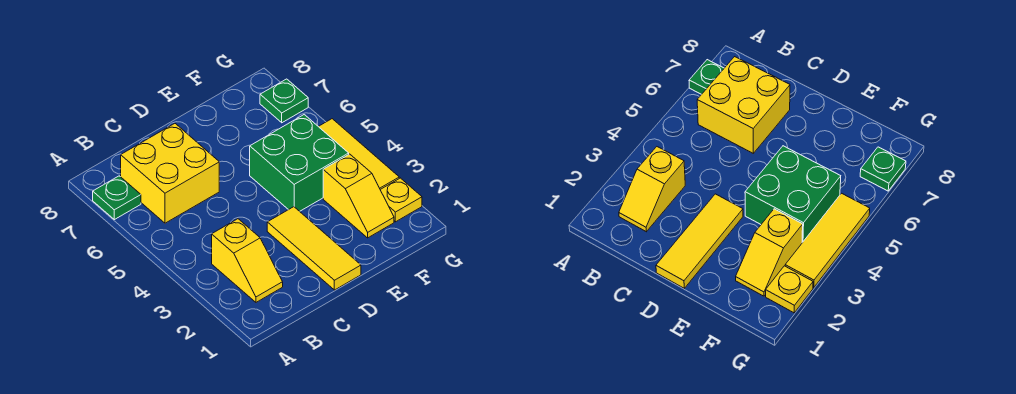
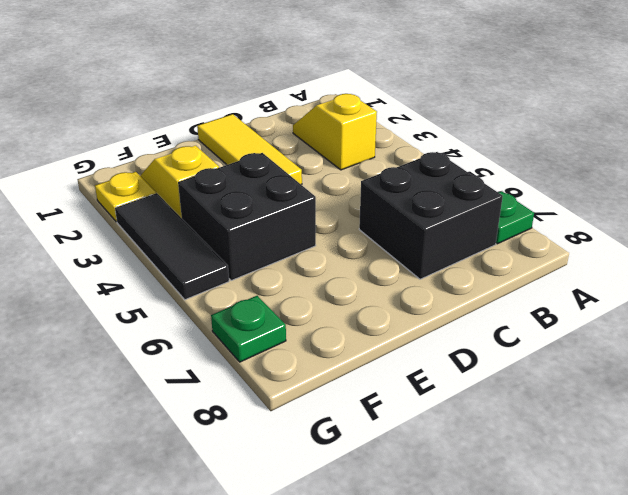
yellow 2x2 brick [121,124,219,223] -> black 2x2 brick [359,152,503,279]
green 2x2 brick [250,115,349,211] -> black 2x2 brick [178,153,316,280]
yellow 1x3 tile [318,119,399,189] -> black 1x3 tile [115,193,229,300]

